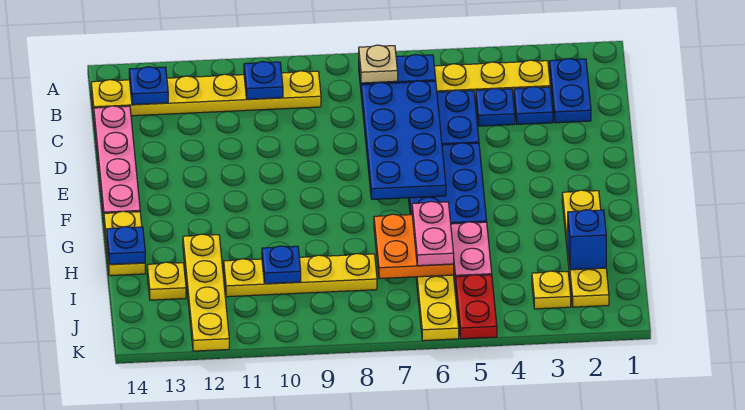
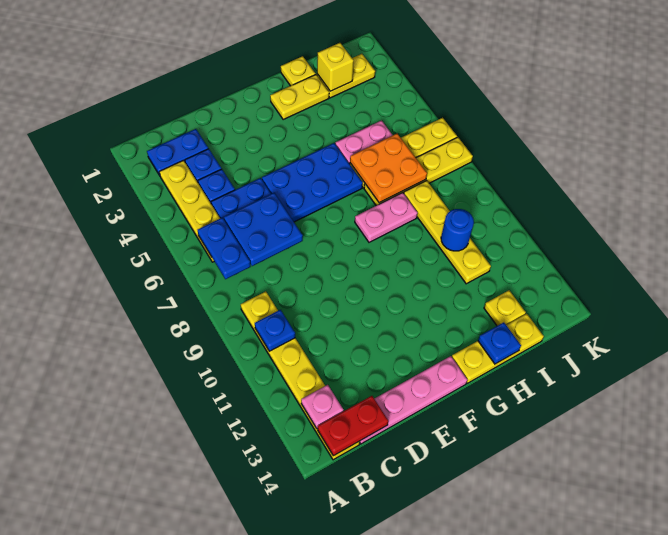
tan 1x1 plate [359,45,398,83] -> none
blue 1x1 plate [129,67,168,105] -> pink 1x1 plate [301,385,344,428]
blue 2x4 plate [361,81,446,199] -> blue 2x2 plate [224,193,303,266]
yellow 1x2 plate [104,211,145,276] -> yellow 1x3 plate [452,314,544,383]
pink 1x2 plate [412,202,454,266] -> pink 1x2 plate moved to [355,193,418,242]
yellow 1x4 plate [183,234,229,351] -> yellow 1x4 plate moved to [364,137,473,206]
blue 1x1 brick [567,210,606,270] -> yellow 1x1 brick [317,43,354,91]
blue 1x1 plate [262,246,301,284] -> blue 1x1 round brick [441,209,474,251]
yellow 1x1 plate [532,271,571,309] -> yellow 1x1 plate moved to [281,56,316,86]
red 1x2 plate [456,275,497,339] -> red 1x2 plate moved to [318,396,388,456]

